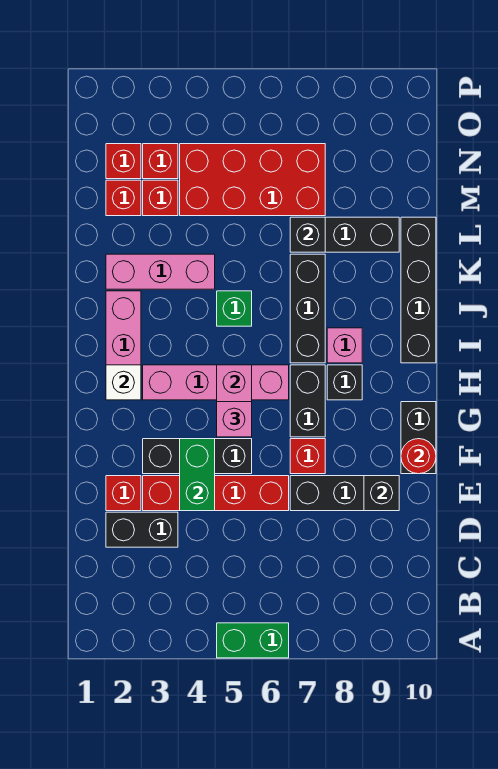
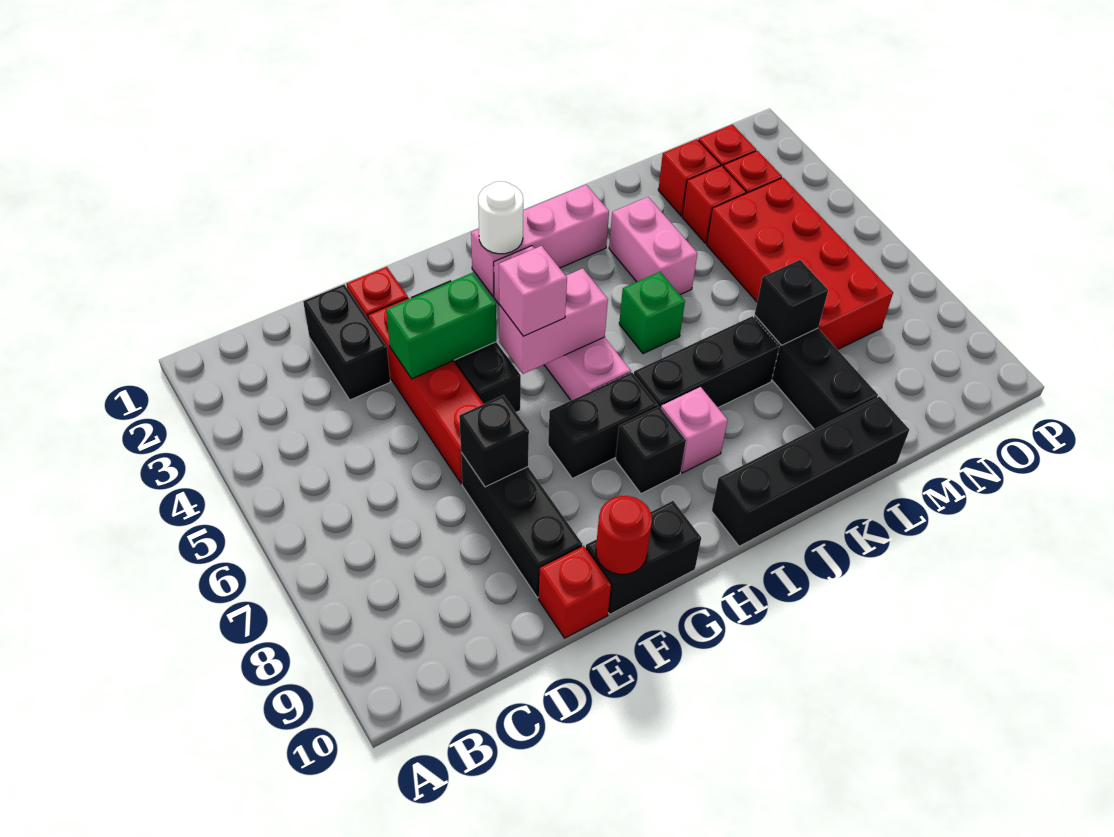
green 1x2 brick [217,623,289,658] -> none
black 1x1 brick [364,476,399,511] -> black 1x1 brick moved to [459,395,529,487]
red 1x1 brick [290,439,325,474] -> red 1x1 brick moved to [539,546,611,638]
white 1x1 brick [106,365,141,400] -> white 1x1 round brick [478,181,523,254]
pink 1x3 brick [106,254,215,289] -> pink 1x2 brick [609,197,697,295]

